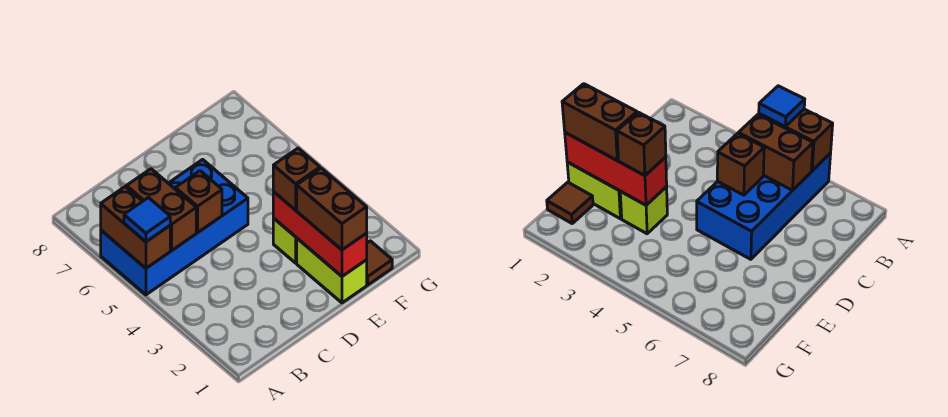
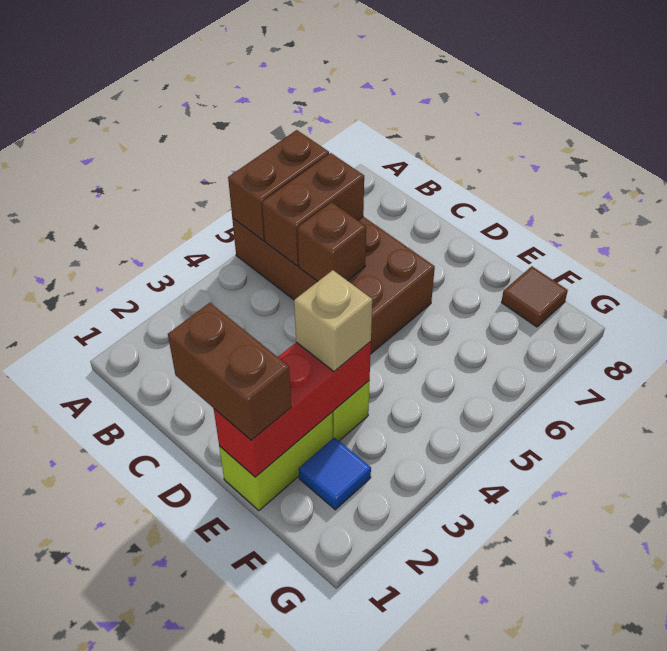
blue 2x4 brick [101,159,248,295] -> brown 2x4 brick [232,217,435,354]
blue 1x1 tile [124,198,170,242] -> blue 1x1 tile moved to [299,437,371,510]
brown 1x2 brick [297,168,367,250] -> brown 1x2 brick turned to [168,303,291,440]
brown 1x1 brick [273,148,320,210] -> tan 1x1 brick [294,270,372,371]
brown 1x1 tile [367,241,392,285] -> brown 1x1 tile moved to [501,266,568,327]

